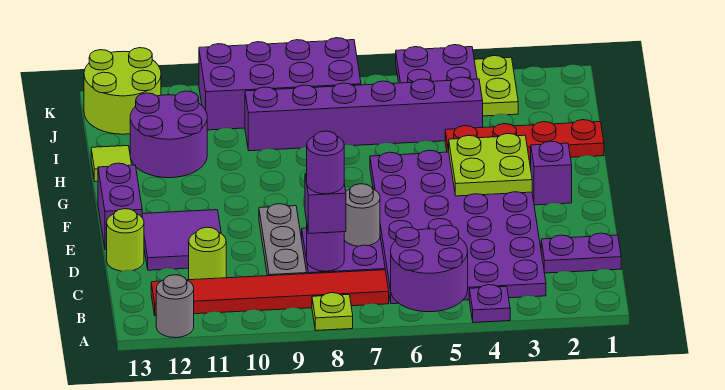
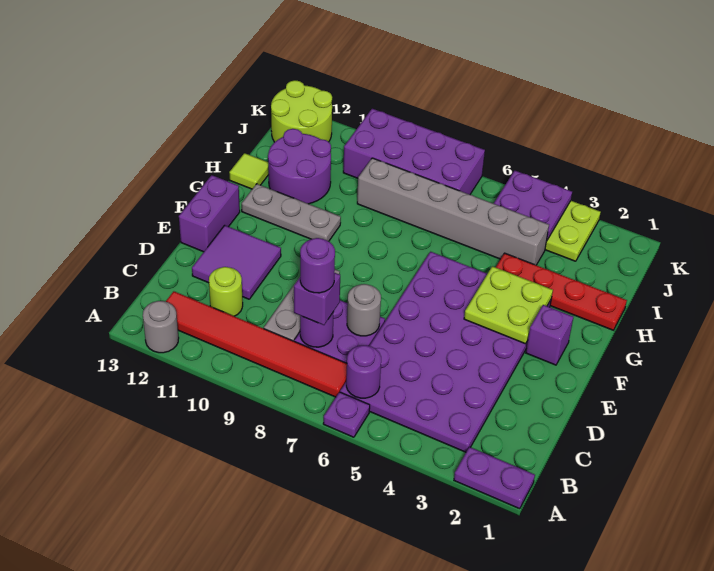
purple 1x1 plate [469,285,510,323] -> purple 1x1 plate moved to [323,392,370,437]
purple 2x2 round brick [391,225,468,312] -> purple 1x1 round brick [346,345,381,398]
lime 1x1 plate [312,293,353,330] -> none
purple 1x2 plate [541,233,621,273] -> purple 1x2 plate moved to [454,447,535,509]
lime 1x1 round brick [107,209,144,271] -> none
none -> grey 1x3 plate [242,184,341,241]
purple 1x6 brick [245,77,483,151] -> grey 1x6 brick [357,158,549,265]

